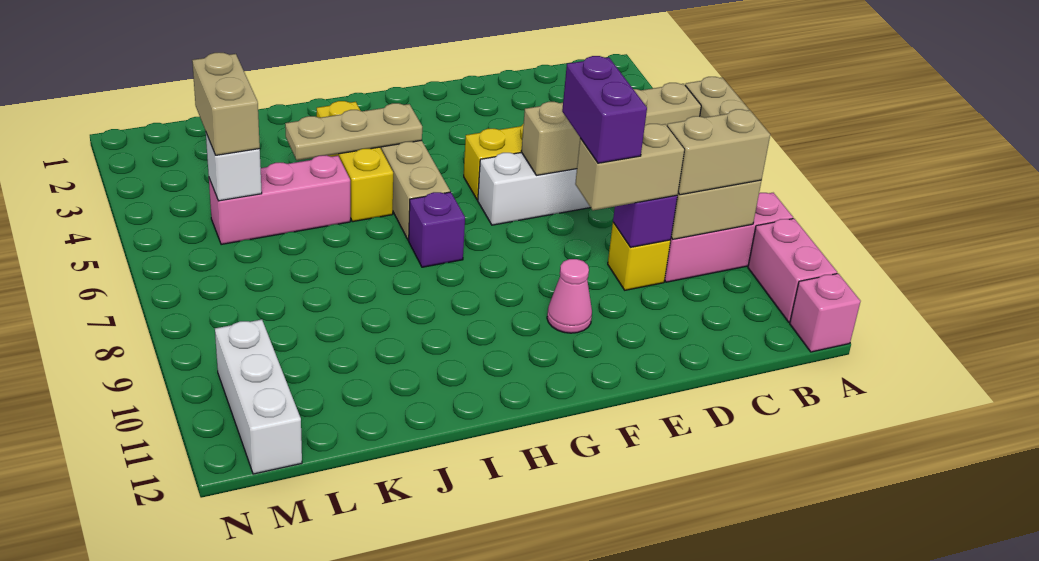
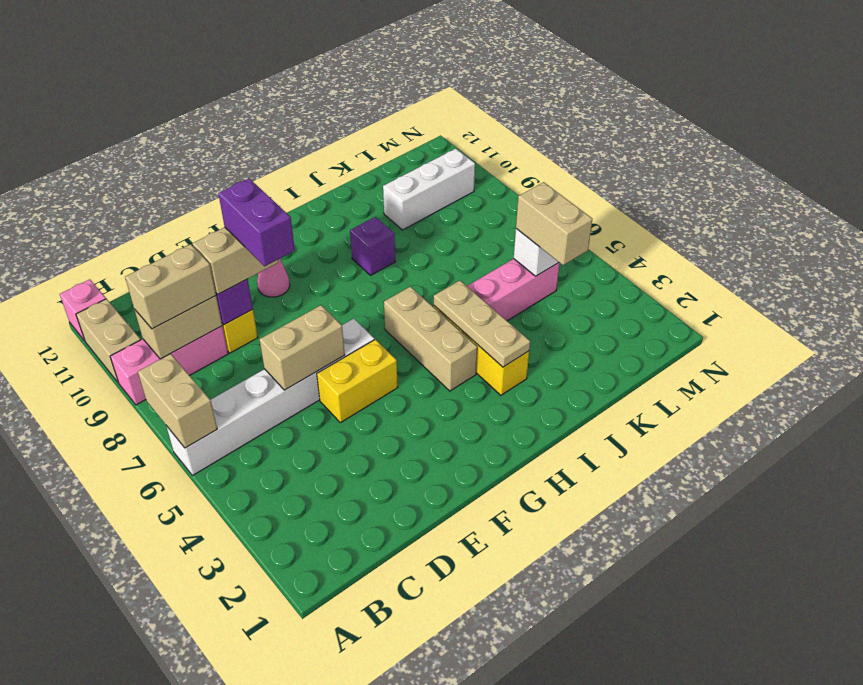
pink 1x2 brick [748,219,837,322] -> tan 1x2 brick [76,299,141,383]
tan 1x4 brick [521,83,701,175] -> tan 1x2 brick [260,305,345,390]
tan 1x3 plate [285,103,422,160] -> tan 1x3 plate turned to [434,281,530,367]
purple 1x1 brick [409,192,465,267] -> purple 1x1 brick moved to [350,217,395,275]
white 1x3 brick [215,319,302,474] -> white 1x3 brick turned to [383,149,475,230]

